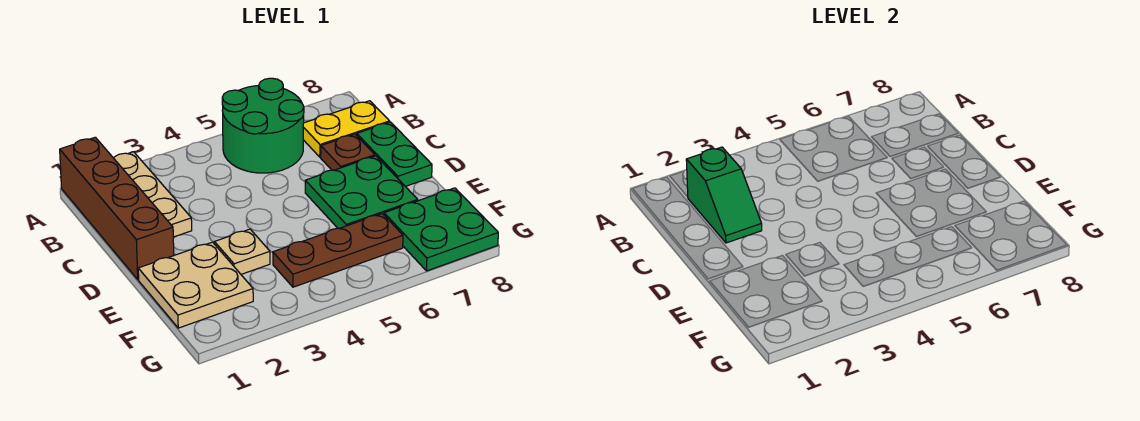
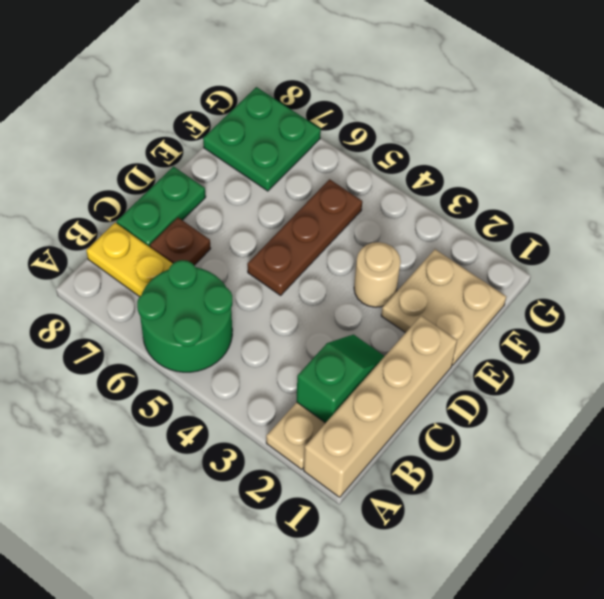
brown 1x4 brick [60,137,174,280] -> tan 1x4 brick [304,316,457,497]
green 2x2 plate [305,156,418,229] -> none
tan 1x1 plate [214,229,270,274] -> tan 1x1 round brick [354,242,401,307]
brown 1x3 plate [273,214,403,287] -> brown 1x3 plate turned to [247,179,362,295]

